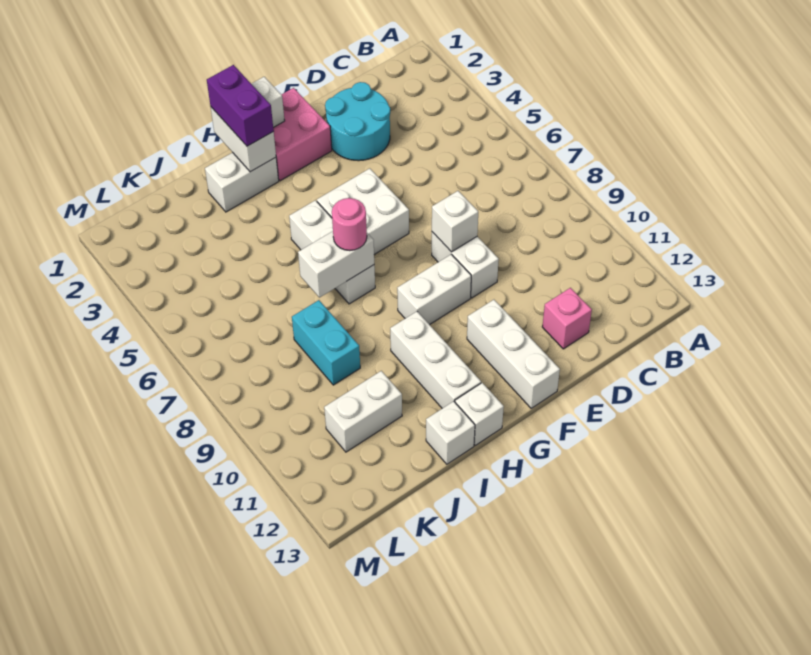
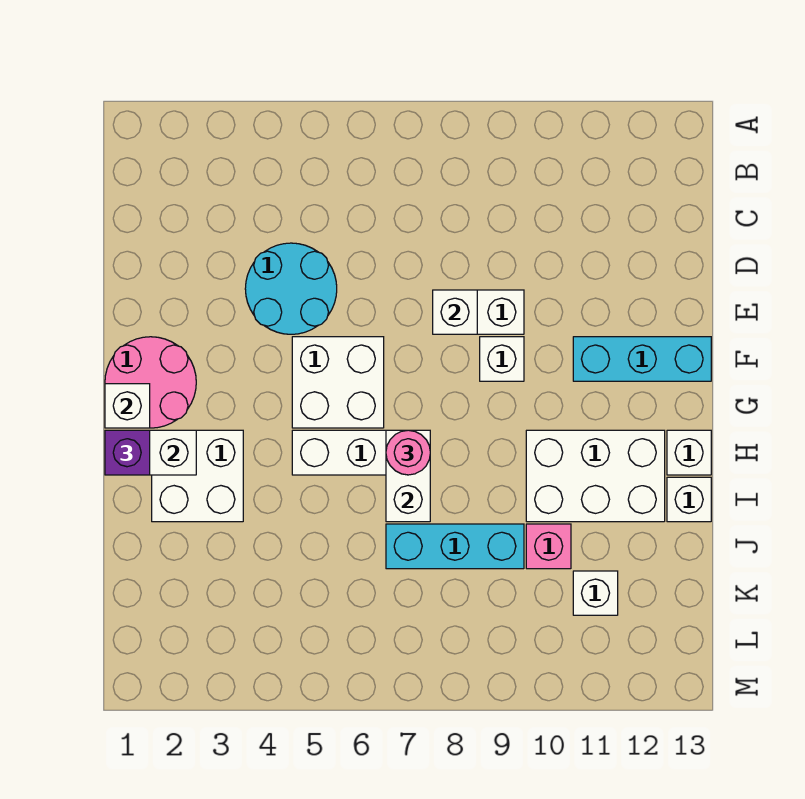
cyan 2x2 round brick [325,82,390,161] -> cyan 2x2 round brick moved to [245,243,337,334]
pink 1x1 brick [542,288,592,349] -> pink 1x1 brick moved to [526,524,571,569]
pink 2x2 brick [273,88,332,181] -> pink 2x2 round brick [105,337,196,428]
white 1x2 brick [397,254,471,325] -> white 1x1 brick [480,337,524,381]
white 1x3 brick [467,300,560,408] -> cyan 1x3 brick [573,337,711,381]
purple 1x2 brick [207,65,274,146] -> purple 1x1 brick [105,430,150,475]
white 1x2 brick [205,152,279,212] -> white 2x2 brick [152,430,243,522]
white 1x3 brick [390,312,481,408] -> white 2x3 brick [526,430,665,522]
cyan 1x2 brick [292,300,360,385] -> cyan 1x3 brick [386,524,524,569]
white 1x2 brick [324,371,402,452] -> white 1x1 brick [573,571,618,615]

